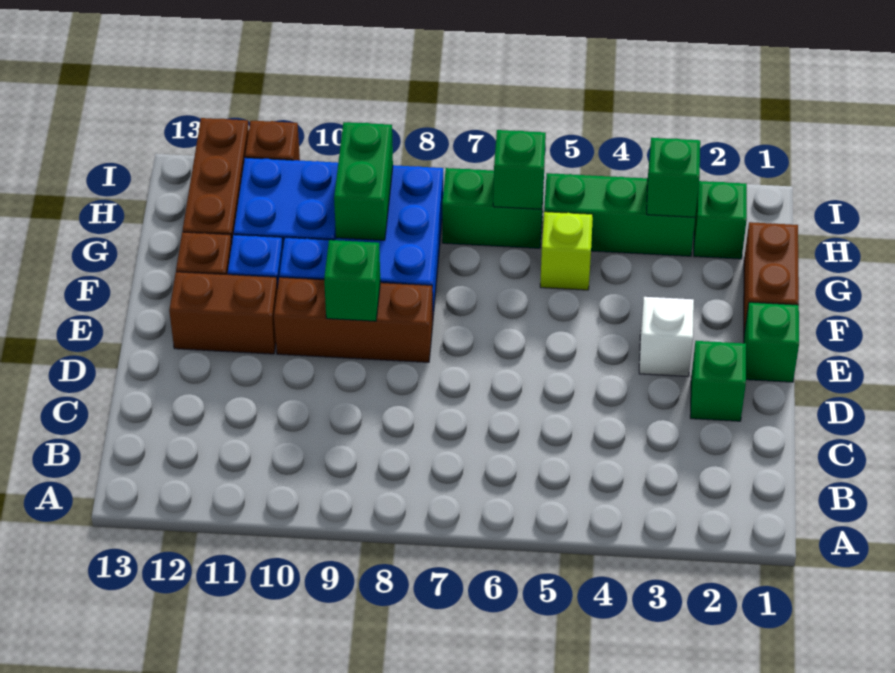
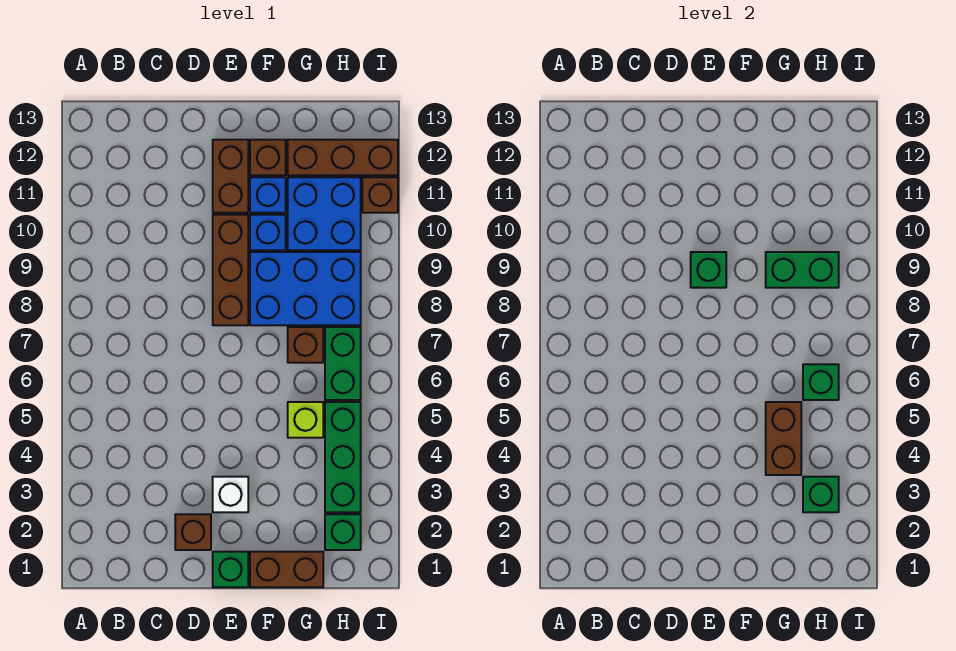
green 1x1 brick [690,341,746,421] -> brown 1x1 brick [175,514,211,550]
none -> brown 1x2 brick [766,402,801,475]
none -> brown 1x1 brick [288,327,323,363]

